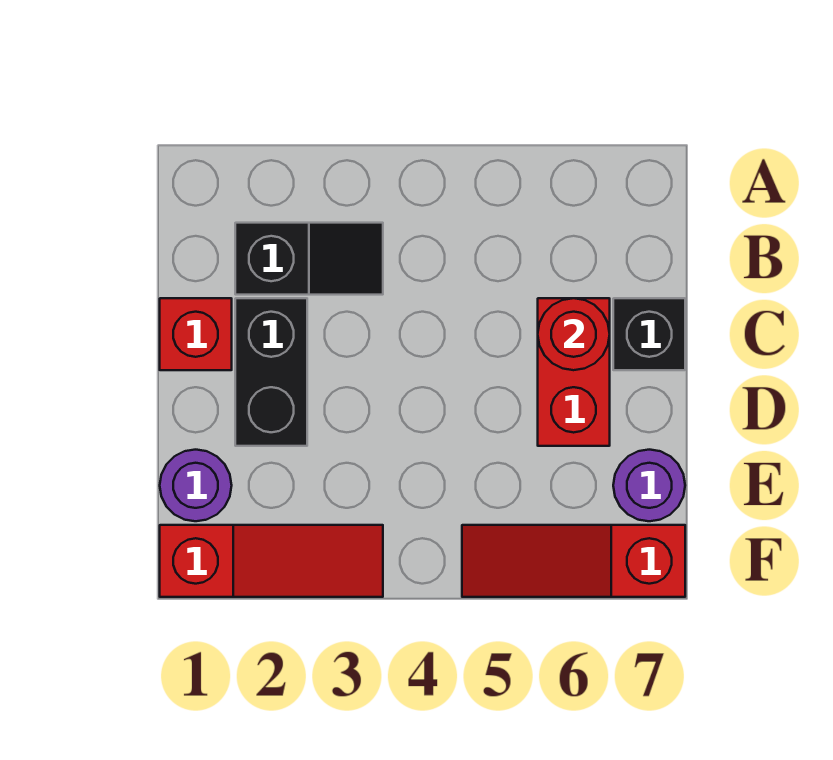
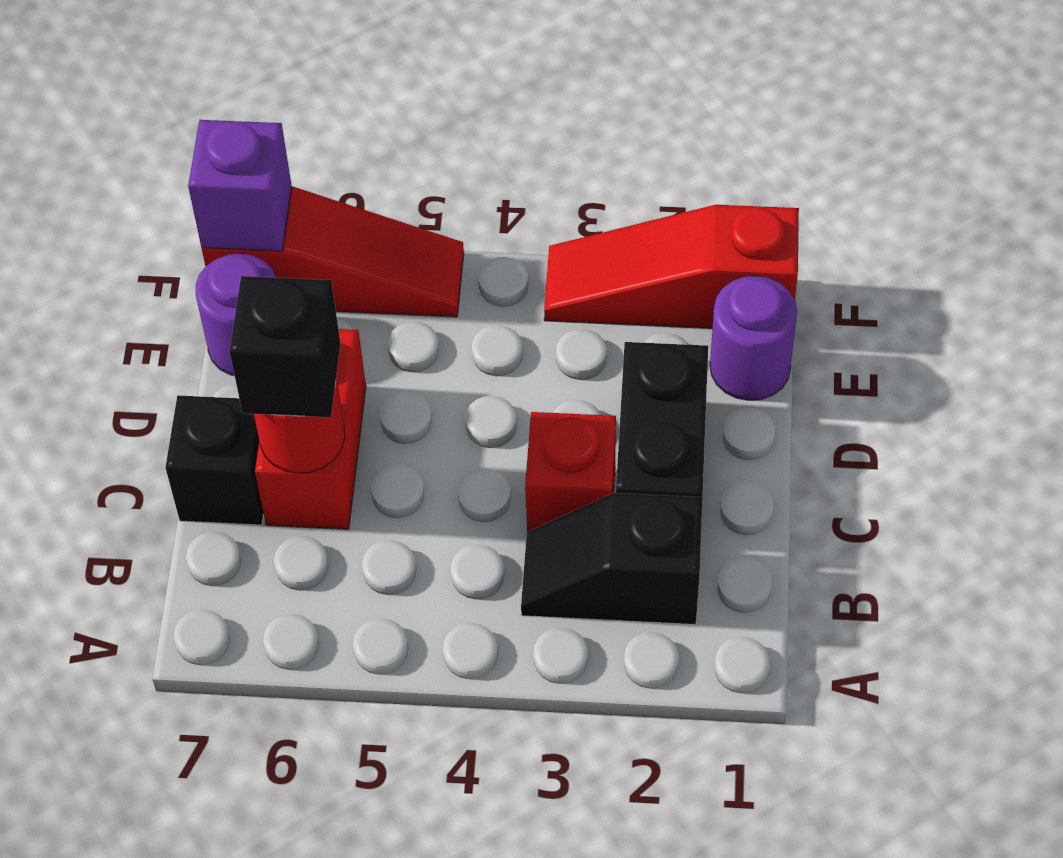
red 1x1 brick [160,298,232,370] -> red 1x1 brick moved to [525,412,616,532]
none -> black 1x1 brick [230,276,341,417]
none -> purple 1x1 brick [188,120,292,251]

